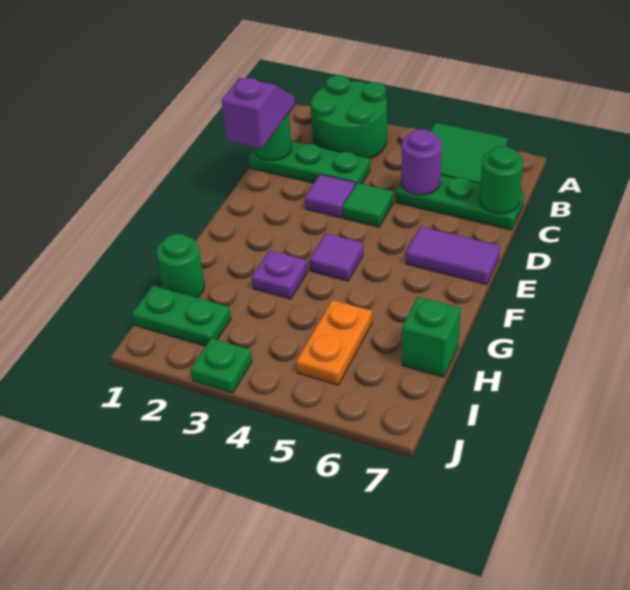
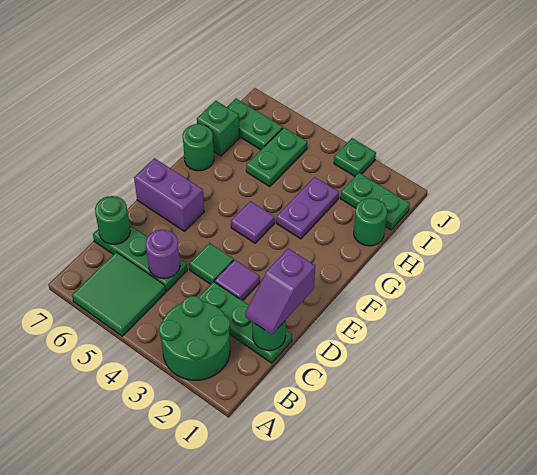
purple 1x2 tile [406,227,500,285] -> purple 1x2 brick [134,158,204,231]
purple 1x1 plate [252,250,308,299] -> purple 1x2 plate [276,177,339,239]
none -> green 1x1 round brick [183,124,214,171]
orange 1x2 plate [296,300,372,385] -> green 1x2 plate [246,128,307,186]
none -> green 1x2 plate [227,99,283,150]

